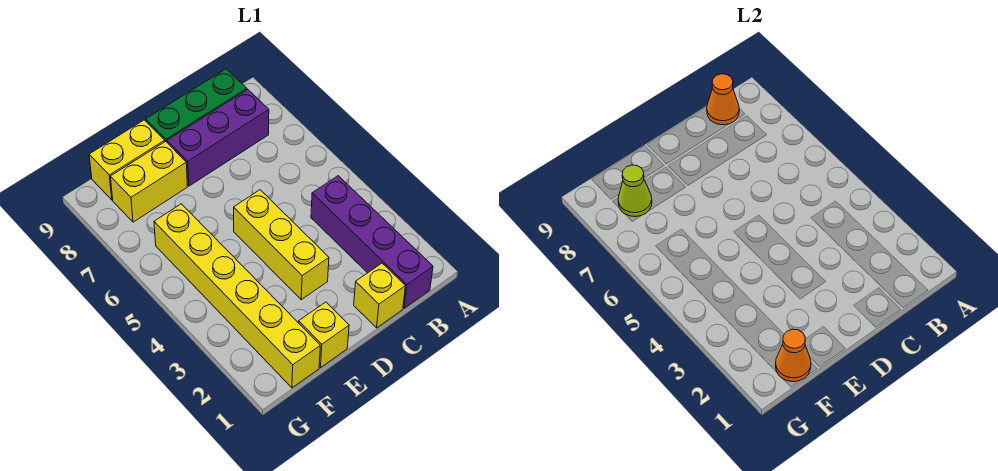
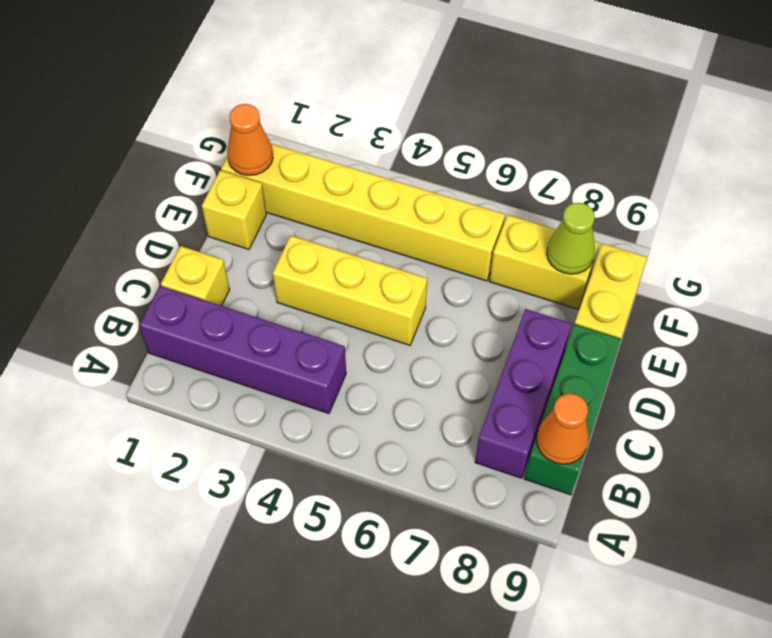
yellow 1x2 brick [110,141,187,222] -> yellow 1x2 brick turned to [489,215,599,309]

